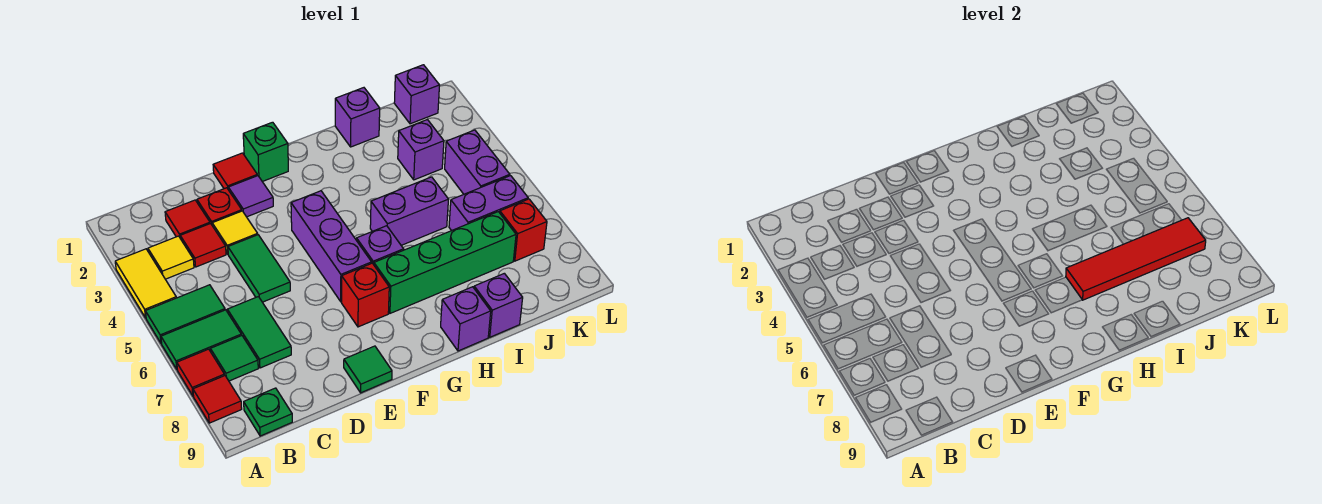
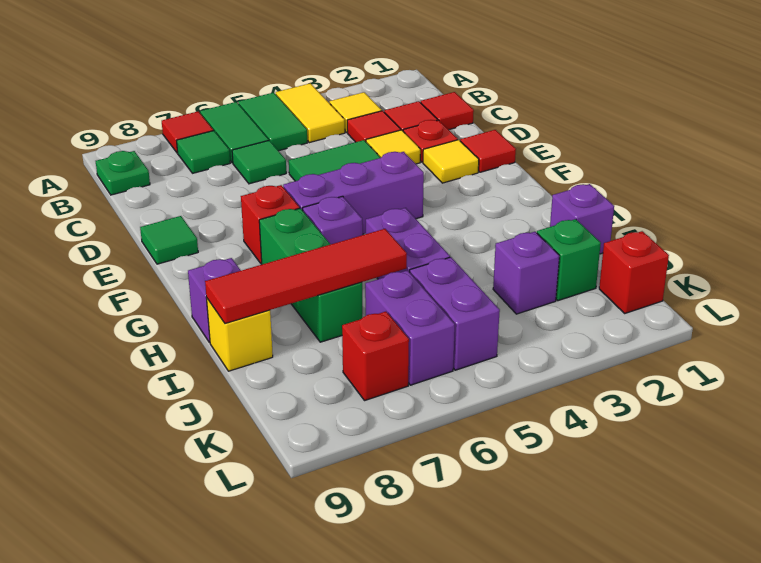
yellow 1x2 tile [115,249,176,318] -> yellow 1x2 tile turned to [276,83,345,143]
red 1x1 tile [193,376,242,423] -> red 1x1 tile moved to [421,92,474,130]
green 1x2 tile [227,297,291,368] -> green 1x1 tile [232,141,286,184]
purple 1x1 tile [228,176,273,217] -> yellow 1x1 tile [423,140,479,183]
green 1x1 brick [243,122,288,182] -> green 1x1 brick moved to [537,219,601,301]
green 1x4 brick [374,212,516,313] -> green 1x3 brick [259,208,362,342]
red 1x4 tile [1066,218,1206,300] -> red 1x4 tile turned to [205,229,407,324]
purple 1x1 brick [474,273,523,337] -> yellow 1x1 brick [207,299,273,371]
purple 1x1 brick [394,65,439,124] -> red 1x1 brick [599,231,669,313]
purple 1x2 brick [445,130,510,194] -> purple 1x2 brick turned to [410,257,500,370]

